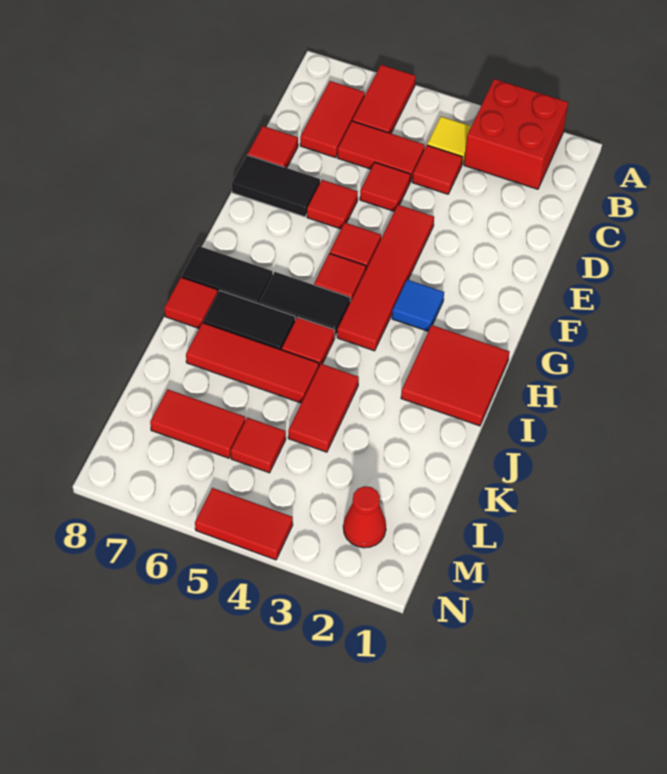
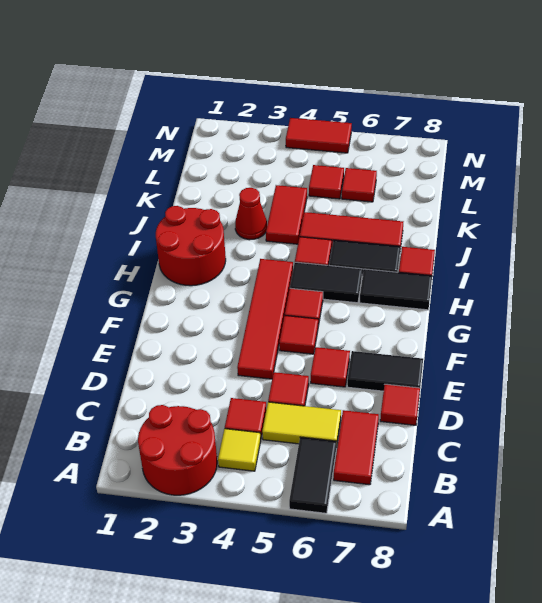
red 2x2 brick [464,79,568,189] -> red 2x2 round brick [138,405,217,495]
red 1x2 tile [353,65,416,133] -> black 1x2 tile [289,437,336,513]
red 1x2 tile [337,121,425,182] -> yellow 1x2 tile [262,402,341,448]
blue 1x1 tile [392,280,444,331] -> none
red 2x2 tile [401,325,509,426] -> red 2x2 round brick [156,206,226,286]
red 1x2 tile [150,389,245,458] -> red 1x1 tile [342,168,377,202]
red 1x1 cone [343,486,386,548] -> red 1x1 cone moved to [235,188,267,240]

